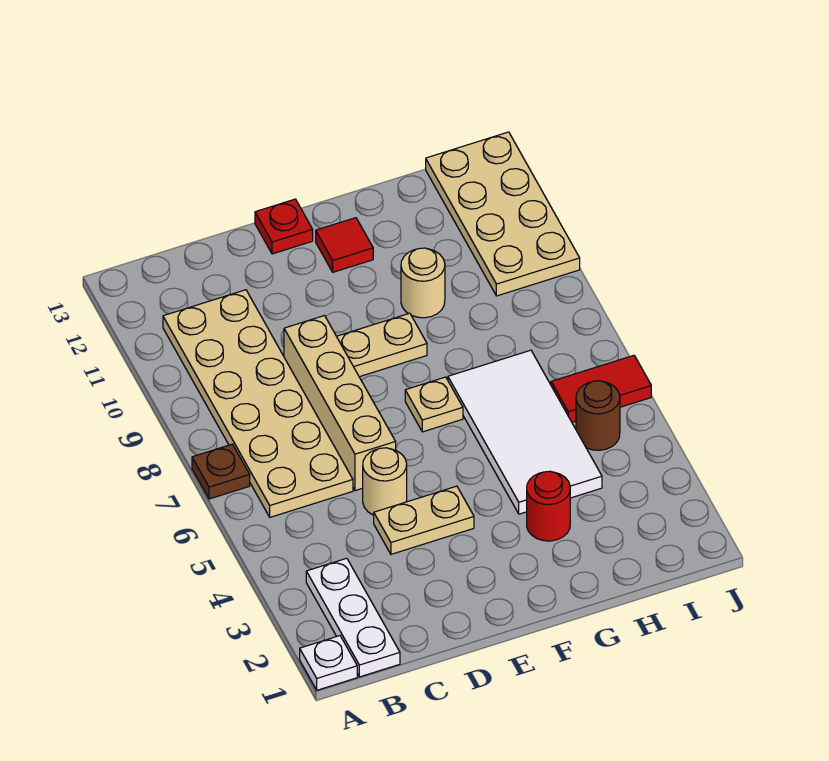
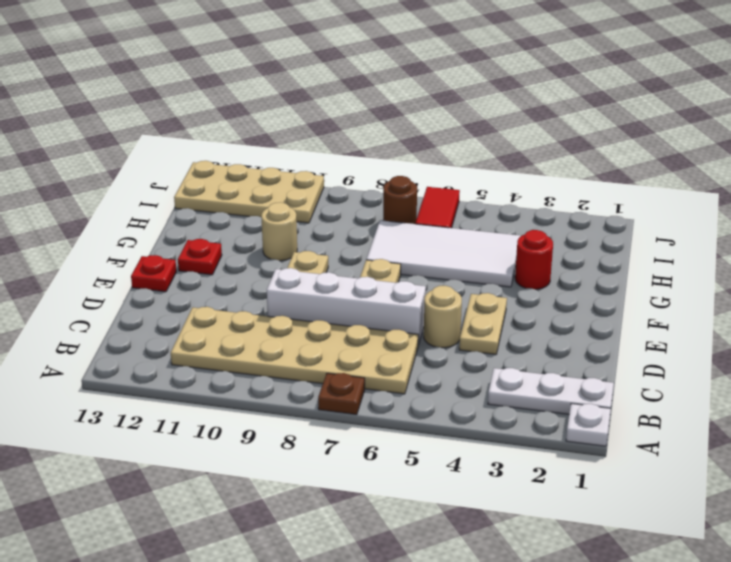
tan 1x4 brick [284,316,396,491] -> white 1x4 brick [267,268,426,345]
red 1x1 tile [316,218,373,272] -> red 1x1 plate [178,239,222,275]
brown 1x1 round brick [576,381,620,450] -> brown 1x1 round brick moved to [383,176,417,224]

